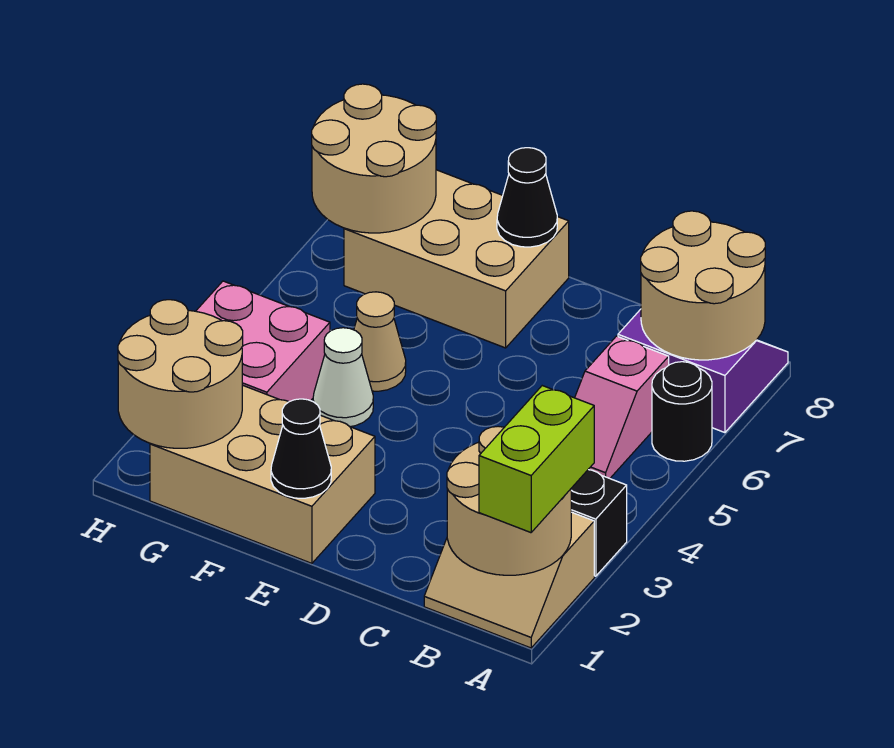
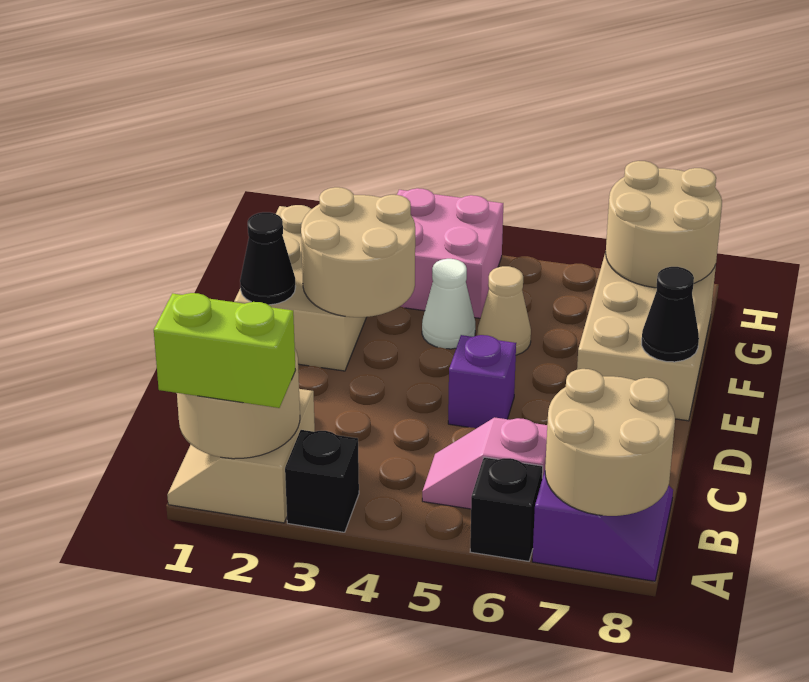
black 1x1 round brick [652,362,712,461] -> black 1x1 brick [470,457,543,561]
none -> purple 1x1 brick [448,335,516,428]
tan 2x2 round brick [118,300,243,448] -> tan 2x2 round brick moved to [301,187,415,317]

